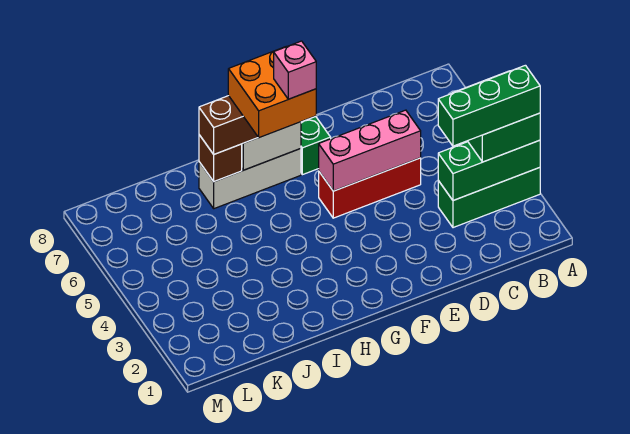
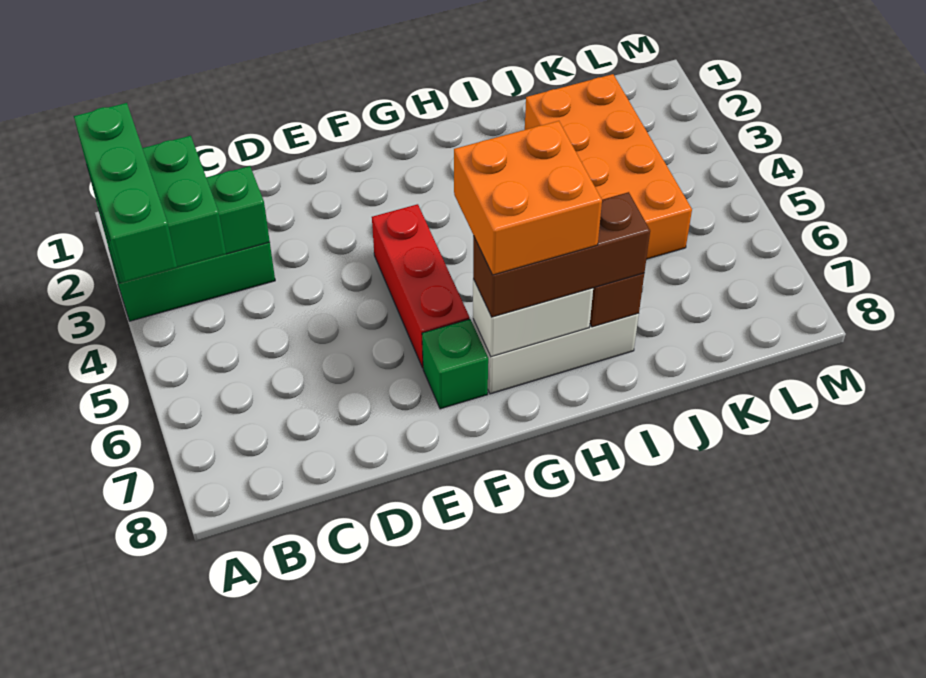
green 1x3 brick [438,65,540,146] -> green 1x3 brick turned to [74,103,177,282]
red 1x3 brick [319,158,421,218] -> red 1x3 brick turned to [372,204,470,368]
pink 1x3 brick [319,110,421,191] -> none
pink 1x1 brick [274,41,316,99] -> none
none -> orange 2x4 brick [525,74,692,259]

